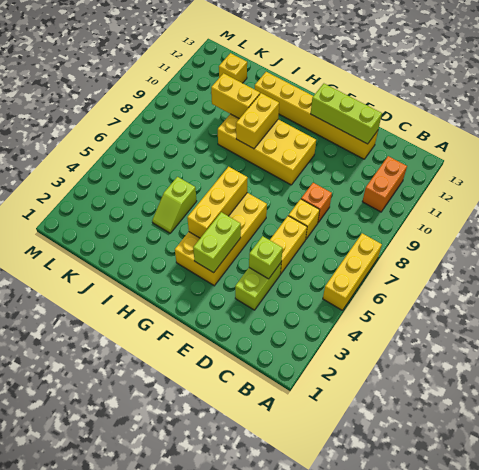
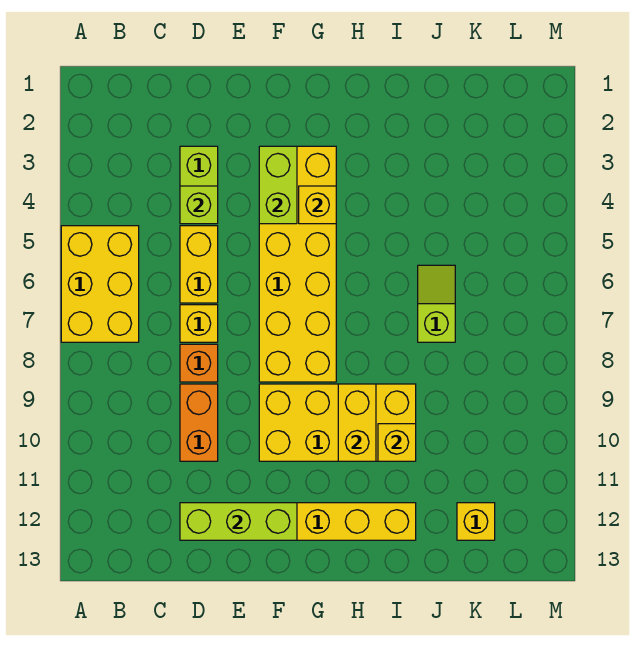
yellow 1x3 brick [323,233,382,310] -> yellow 2x3 brick [61,226,139,342]
orange 1x2 brick [362,156,407,212] -> orange 1x2 brick moved to [180,384,218,461]
yellow 2x4 brick [175,193,267,286] -> yellow 2x6 brick [259,146,336,382]
yellow 1x3 brick [187,167,248,238] -> yellow 1x1 brick [299,186,336,224]
lime 1x2 slope [152,177,197,233] -> lime 1x2 slope moved to [418,265,455,342]
yellow 1x2 brick [211,73,260,119] -> yellow 1x1 brick [378,424,416,461]

